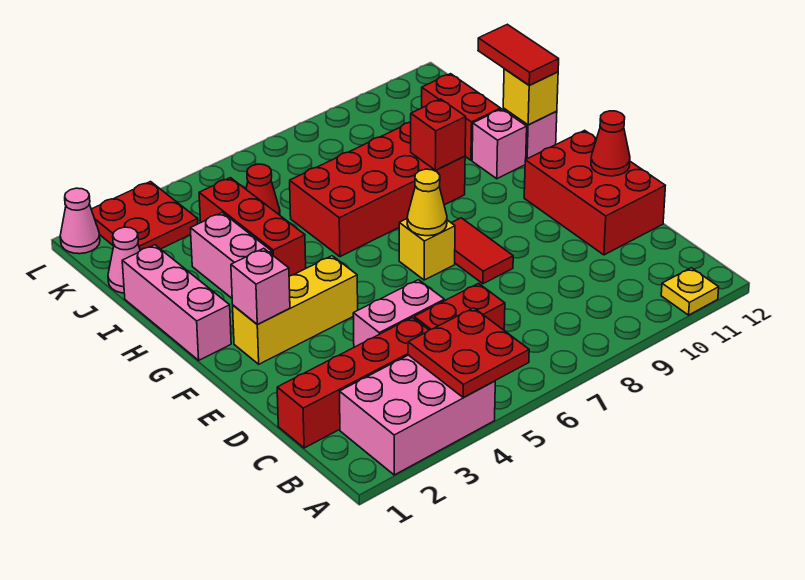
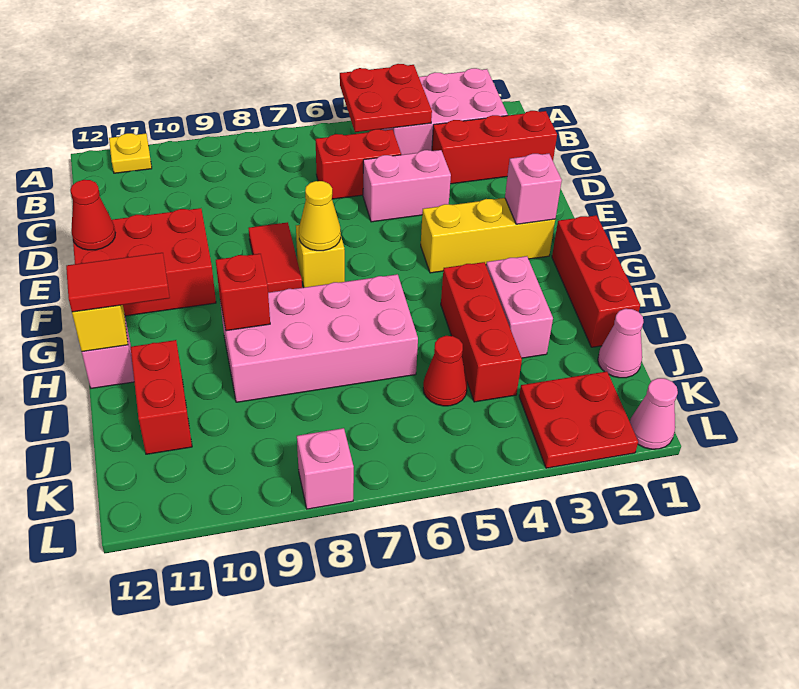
red 1x4 brick [277,317,429,448] -> red 1x3 brick [432,111,557,184]
red 2x3 brick [524,130,665,255] -> red 2x3 brick turned to [73,208,216,316]
pink 1x3 brick [122,245,231,360] -> red 1x3 brick [552,215,640,347]
red 2x4 brick [290,122,465,257] -> pink 2x4 brick [220,274,418,402]
pink 1x1 brick [472,109,527,179] -> pink 1x1 brick moved to [297,428,354,509]
red 1x2 tile [478,24,559,85] -> red 1x2 tile turned to [66,253,170,312]

